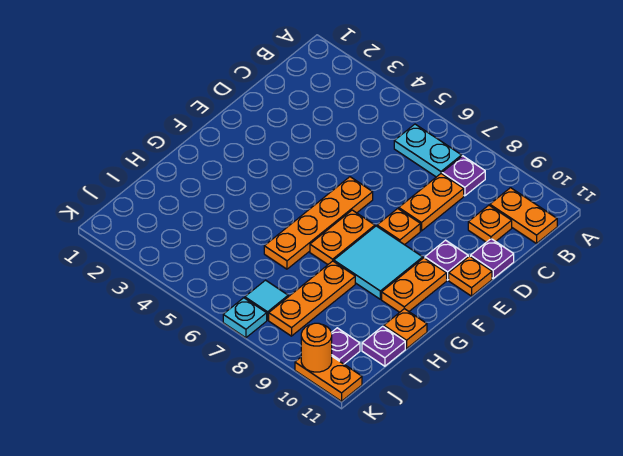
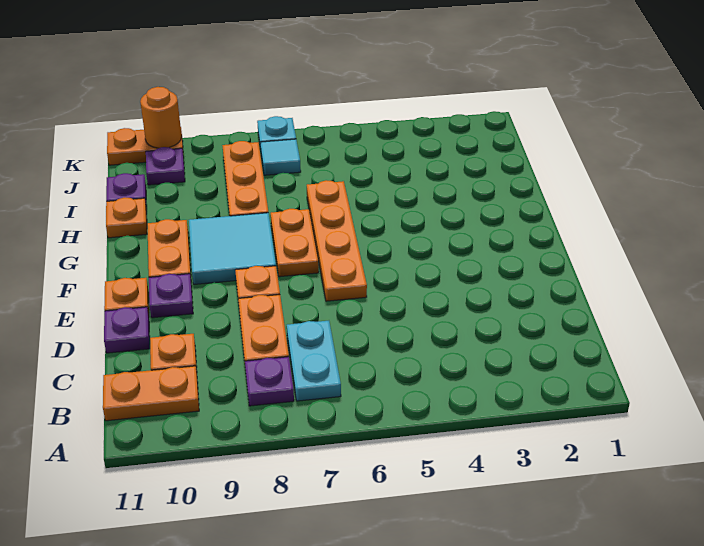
cyan 1x2 plate [394,124,462,177] -> cyan 1x2 plate turned to [287,321,341,401]

